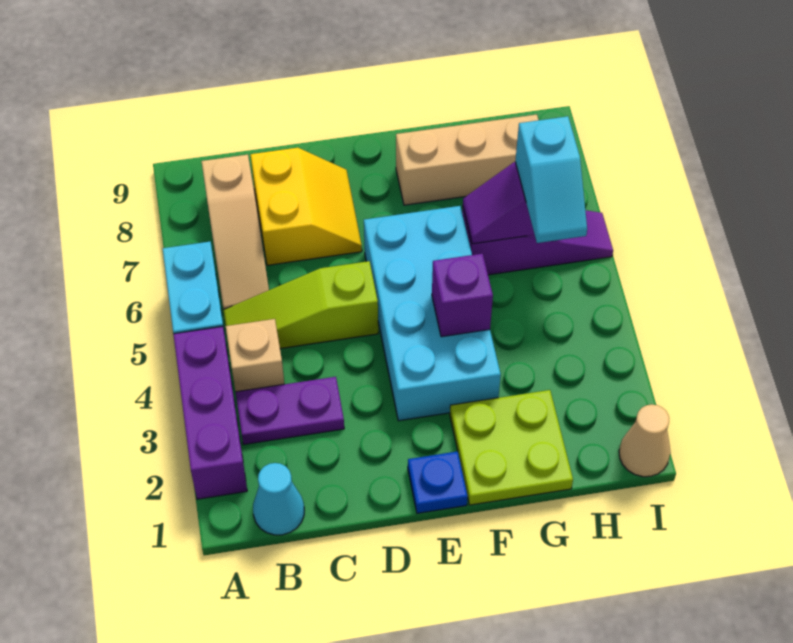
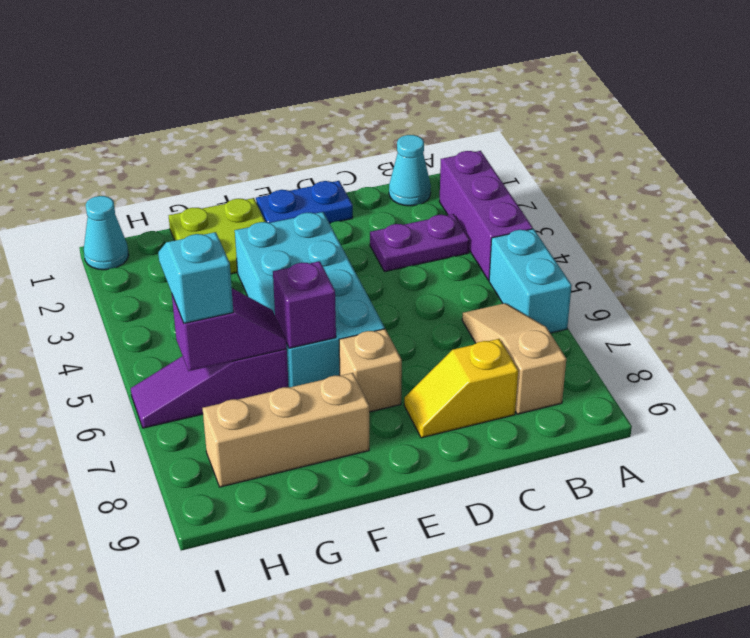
tan 1x1 brick [226,319,284,392] -> tan 1x1 brick moved to [339,329,402,412]
lime 1x3 slope [224,261,378,349] -> none
yellow 2x2 slope [251,148,362,265] -> yellow 1x2 slope [404,339,518,438]
blue 1x1 plate [408,451,468,513] -> blue 1x2 plate [256,181,353,223]
purple 1x1 brick [432,254,493,337] -> purple 1x1 brick moved to [273,261,336,348]
tan 1x1 cone [619,404,671,477] -> cyan 1x1 cone [84,196,129,270]

